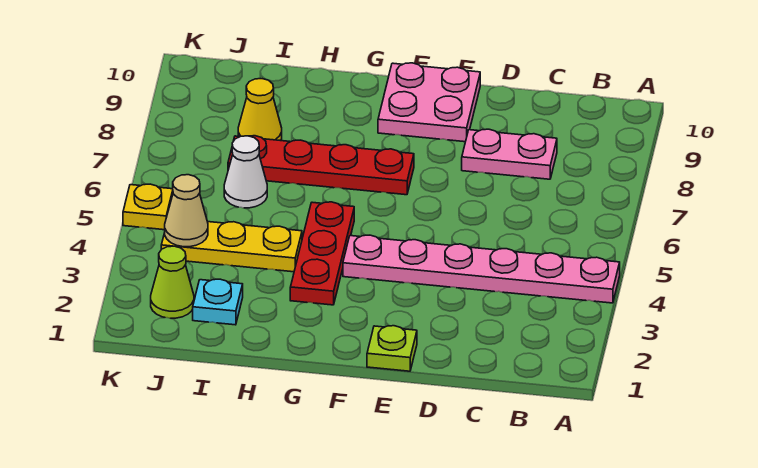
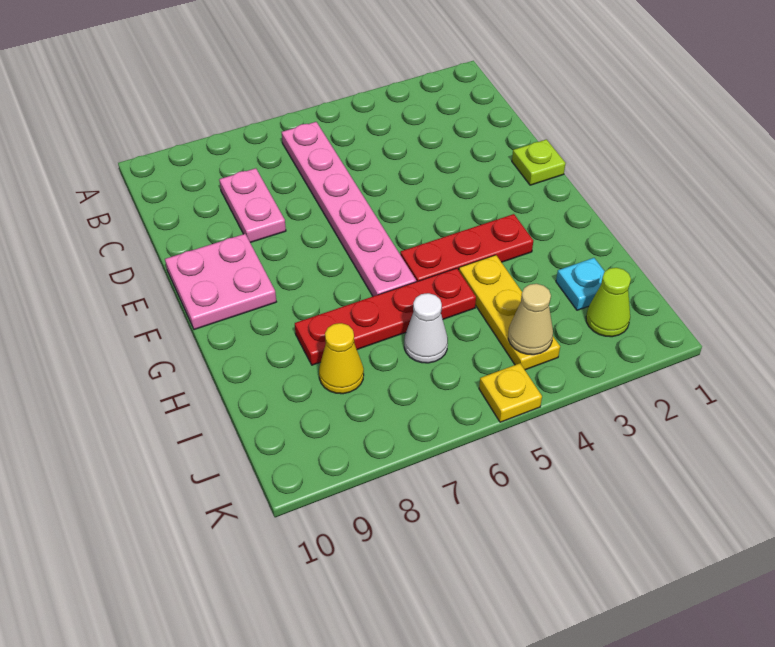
pink 1x6 plate [343,235,620,303] -> pink 1x6 plate moved to [282,122,416,296]
red 1x4 plate [228,136,414,195] -> red 1x4 plate turned to [295,268,476,365]

